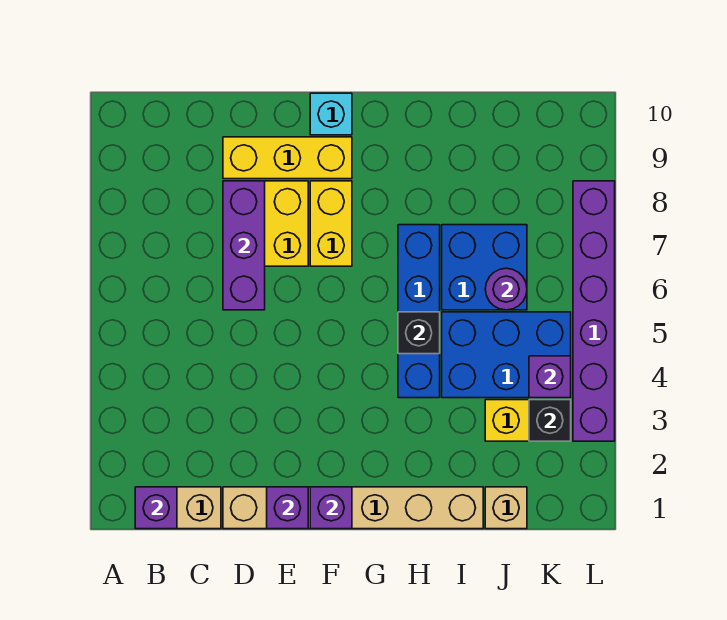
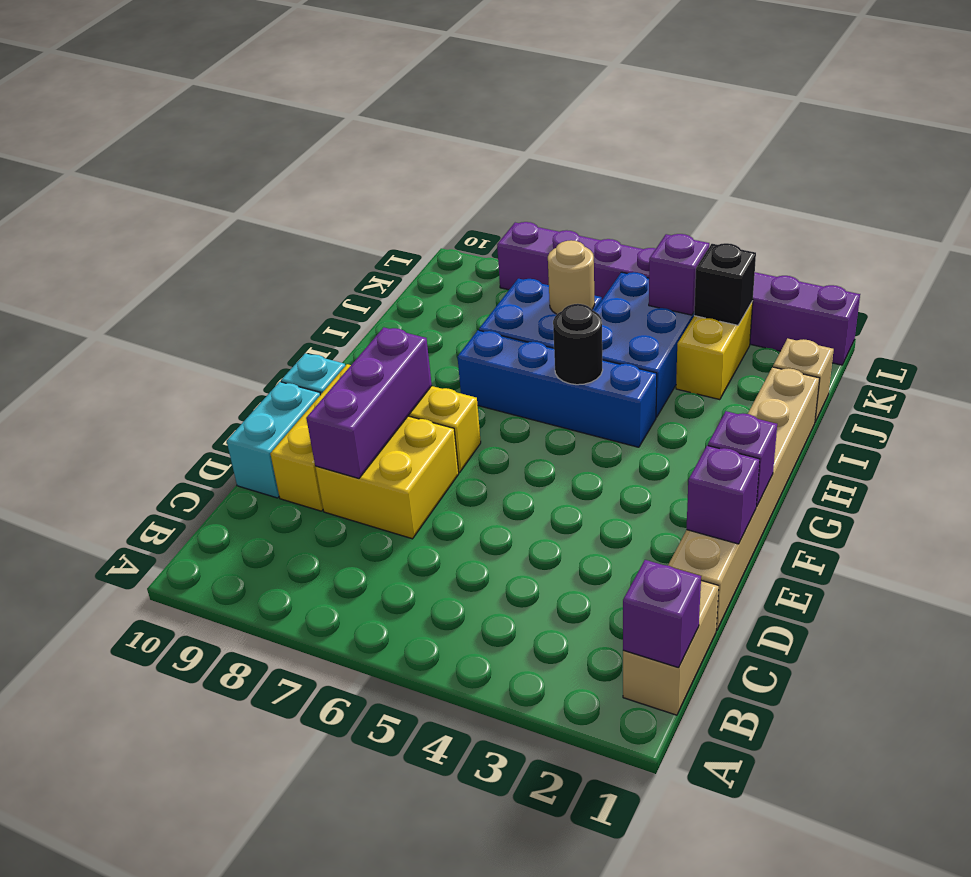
purple 1x3 brick [223,181,265,310] -> purple 1x3 brick turned to [306,327,432,478]
none -> cyan 1x2 brick [227,382,320,498]
black 1x1 brick [398,312,440,354] -> black 1x1 round brick [553,304,603,385]
purple 1x1 round brick [485,268,527,310] -> tan 1x1 round brick [548,240,595,314]
purple 1x6 brick [573,181,615,441] -> purple 1x8 brick [497,222,860,365]

